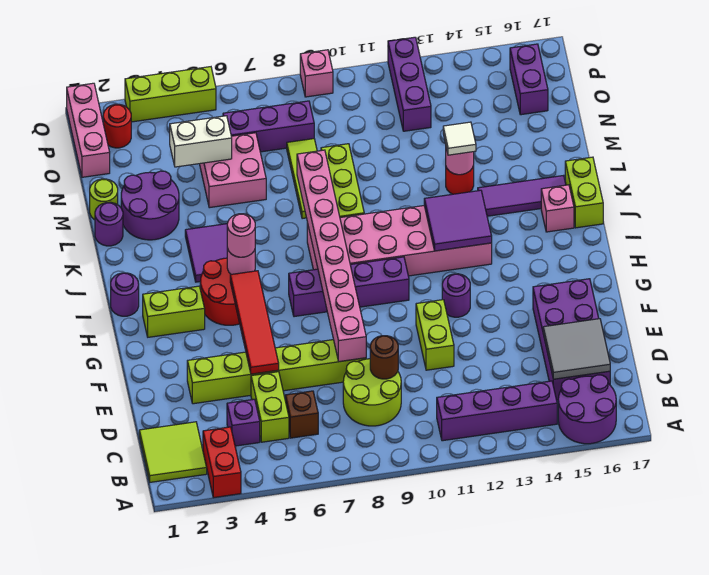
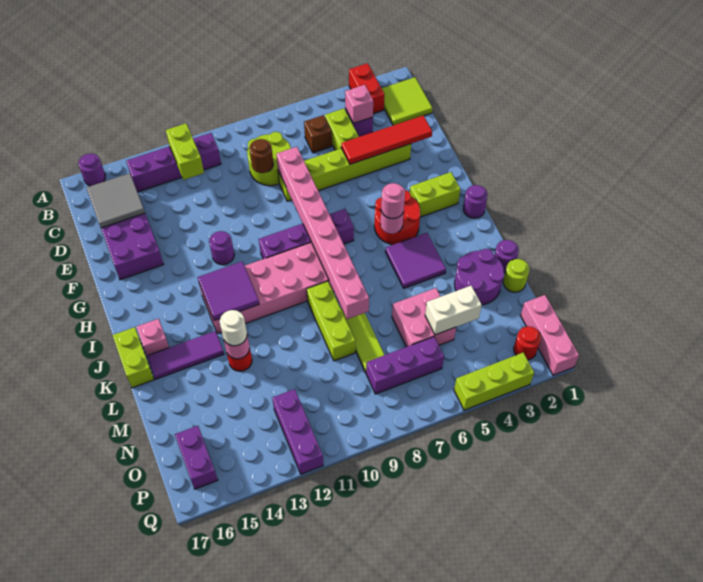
purple 2x2 round brick [558,375,616,444] -> purple 1x1 round brick [78,154,105,186]
red 1x4 tile [230,271,279,374] -> red 1x4 tile turned to [341,115,432,164]
lime 1x2 brick [416,300,454,370] -> lime 1x2 brick moved to [166,123,204,180]
white 1x1 tile [443,122,476,155] -> white 1x1 round brick [220,310,247,346]
pink 1x1 brick [300,50,333,97] -> pink 1x1 brick moved to [345,85,373,123]

